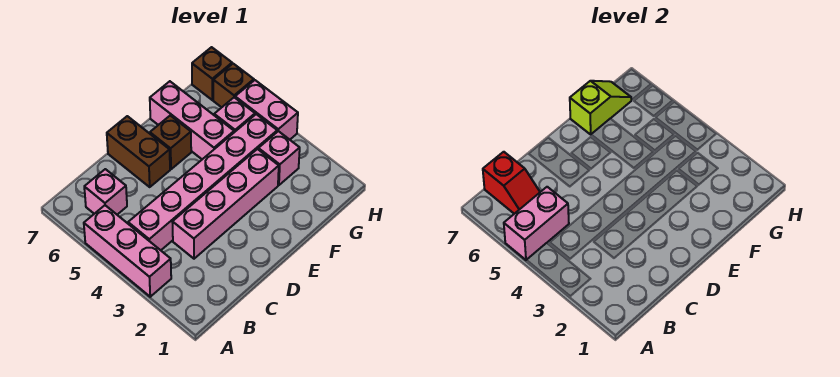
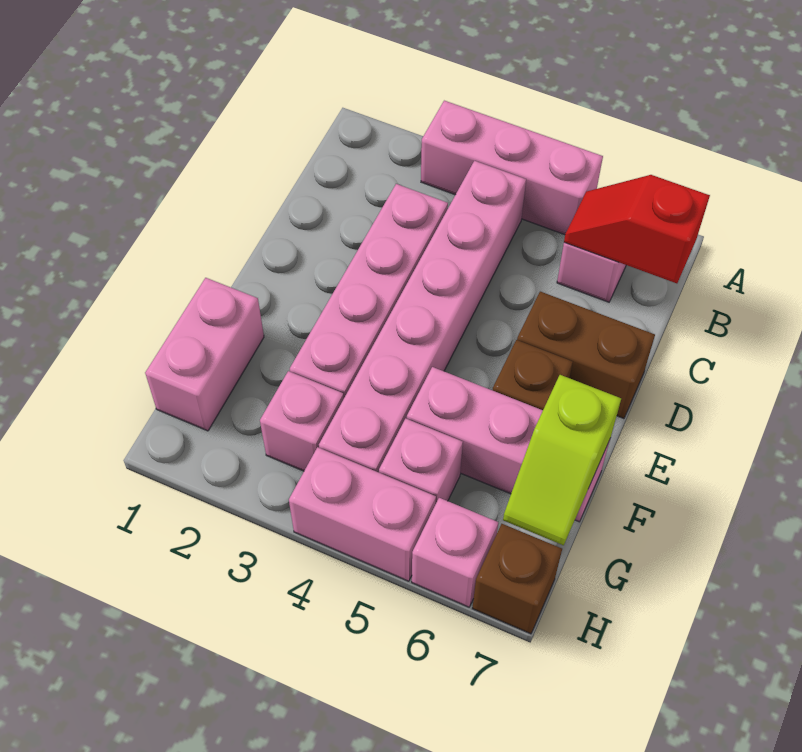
pink 1x2 brick [504,187,569,260] -> pink 1x2 brick moved to [145,278,264,431]
brown 1x1 brick [213,64,254,107] -> pink 1x1 brick [412,498,498,607]

